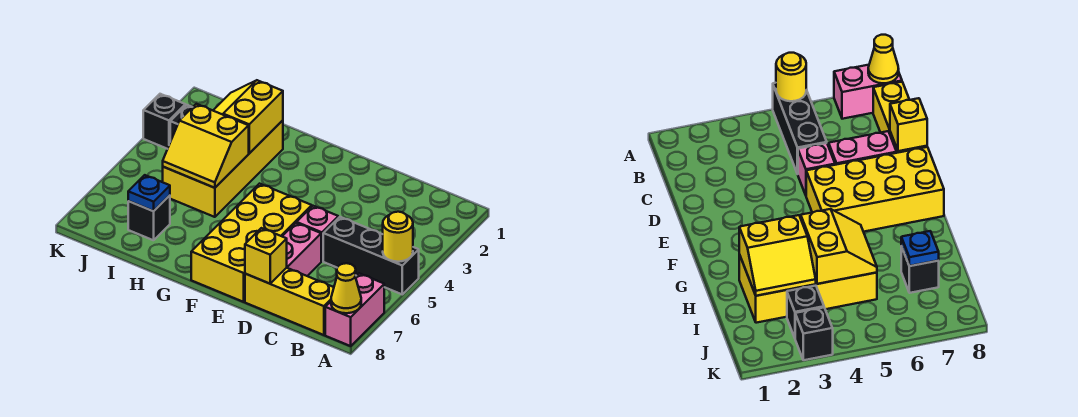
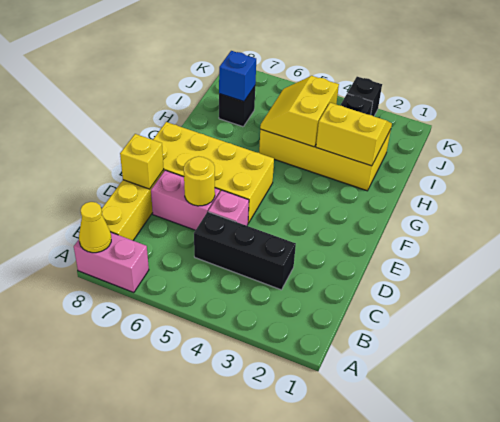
black 1x3 brick [323,217,419,294] -> black 1x3 brick turned to [194,212,296,290]
yellow 1x1 round brick [383,212,413,262] -> yellow 1x1 round brick moved to [184,156,215,206]
blue 1x1 plate [128,175,170,211] -> blue 1x1 brick [219,51,256,101]

